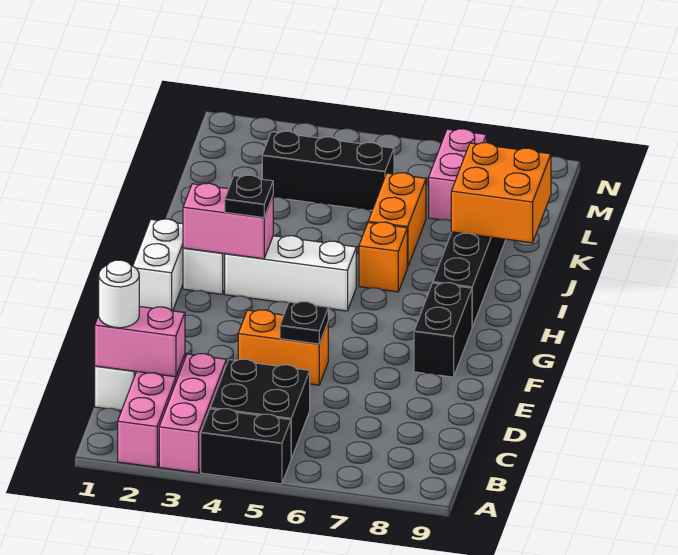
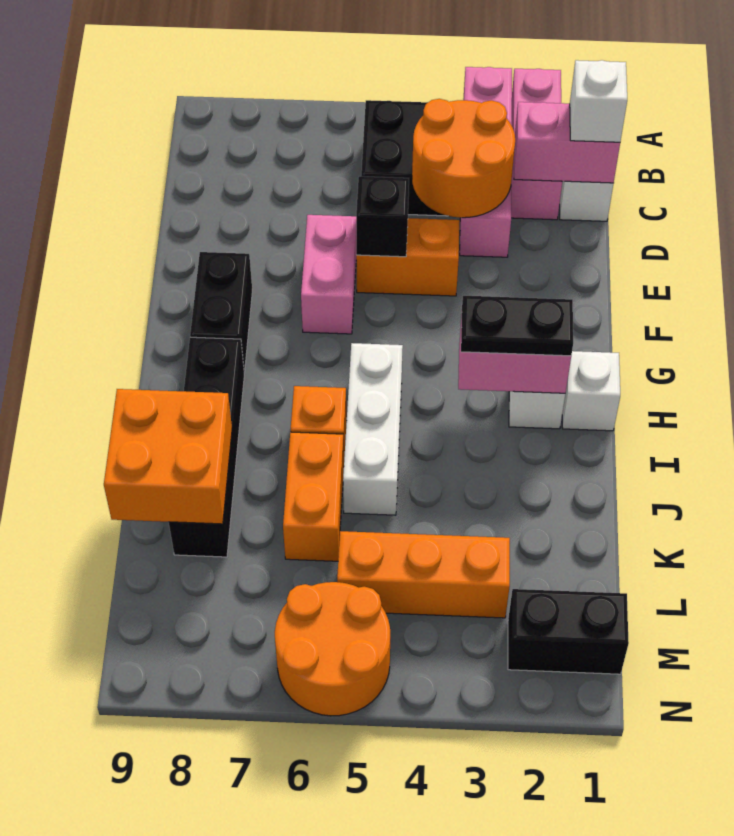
pink 1x3 brick [159,354,226,473] -> pink 1x4 brick [460,67,512,257]
black 1x2 brick [201,409,291,484] -> black 1x2 brick moved to [508,589,629,674]
white 1x1 round brick [99,260,139,328] -> white 1x1 brick [570,60,627,142]
none -> orange 2x2 round brick [412,99,515,218]
black 1x1 plate [280,302,328,344] -> black 1x1 brick [356,176,409,257]
white 1x2 brick [133,219,183,311] -> white 1x1 brick [562,351,620,431]
white 1x3 brick [225,236,356,311] -> white 1x3 brick turned to [343,343,403,515]
black 1x1 plate [225,175,273,218] -> black 1x2 plate [461,296,573,356]
black 1x3 brick [262,131,394,211] -> orange 1x3 brick [337,531,510,618]
pink 1x2 brick [429,129,486,221] -> pink 1x2 brick moved to [301,215,356,334]
none -> orange 2x2 round brick [275,582,390,716]

